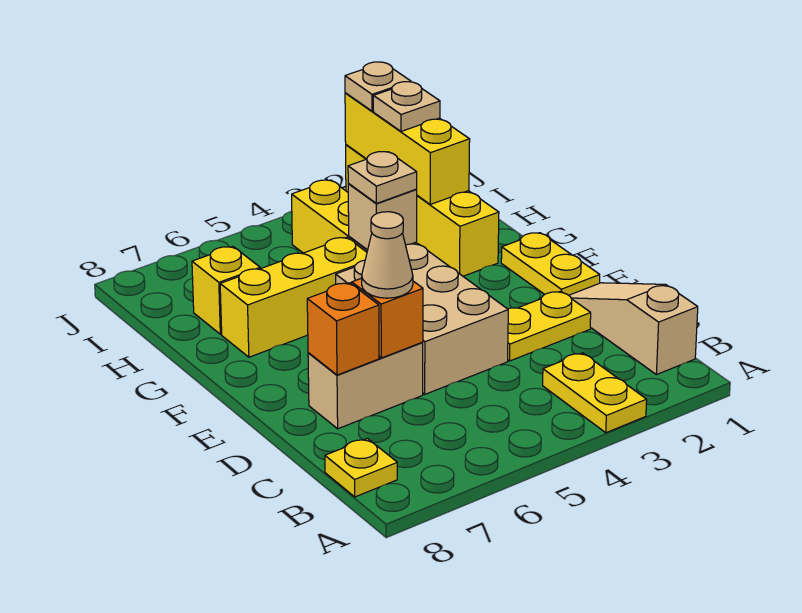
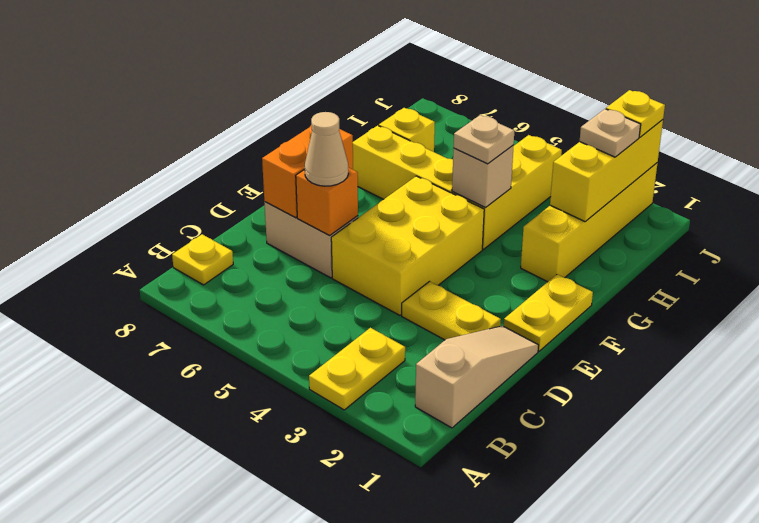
tan 2x3 brick [336,244,508,394] -> yellow 2x3 brick [331,176,484,315]
orange 1x1 brick [307,283,379,375] -> orange 1x2 brick [262,125,353,218]
tan 1x1 plate [345,62,411,111] -> yellow 1x1 plate [606,90,665,137]

